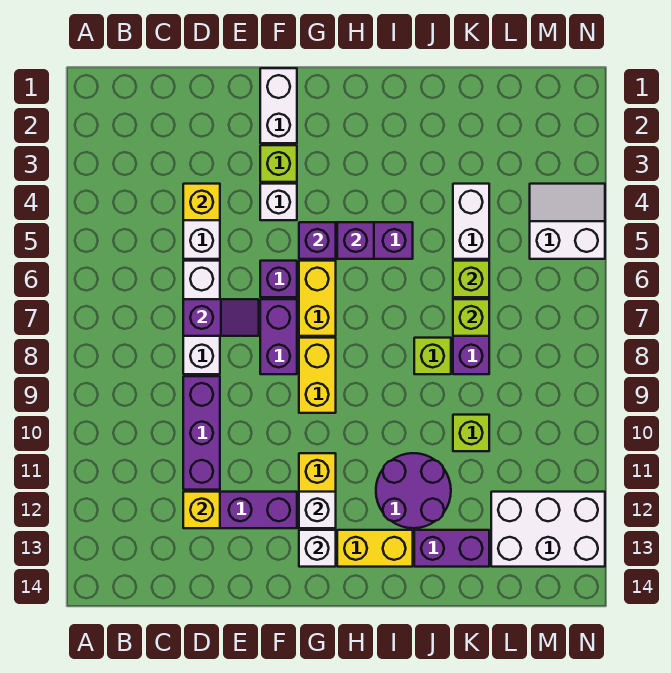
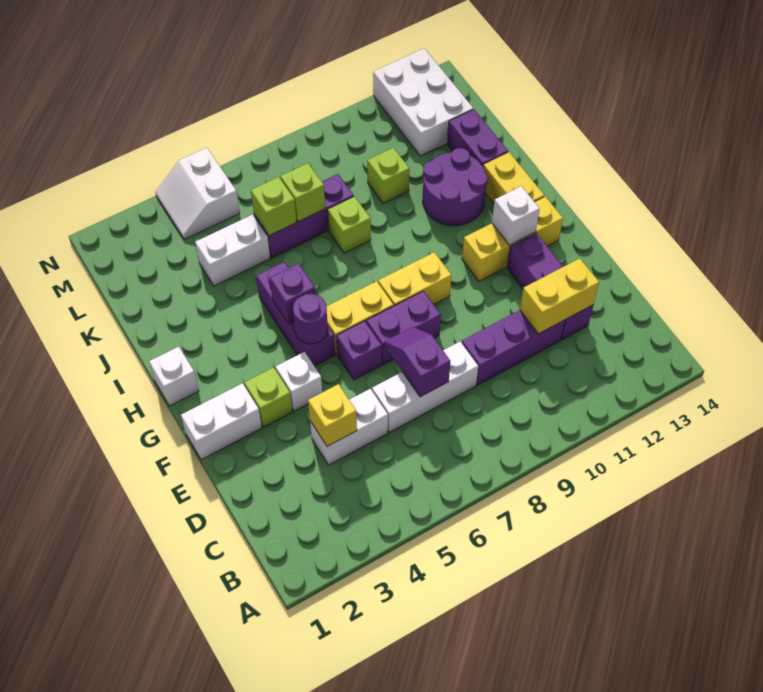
yellow 1x1 brick [183,492,220,528] -> yellow 1x2 brick [520,258,599,334]
purple 1x1 brick [299,222,336,259] -> purple 1x1 round brick [293,294,328,344]
white 1x1 brick [299,530,336,567] -> white 1x1 brick moved to [149,347,199,406]

